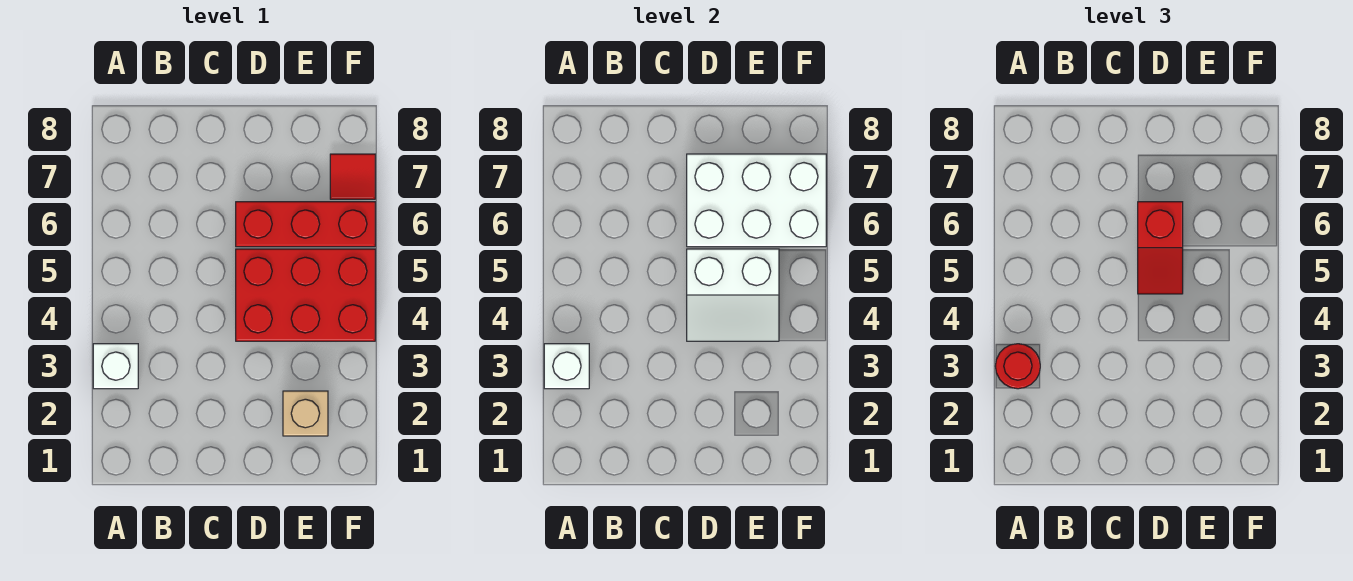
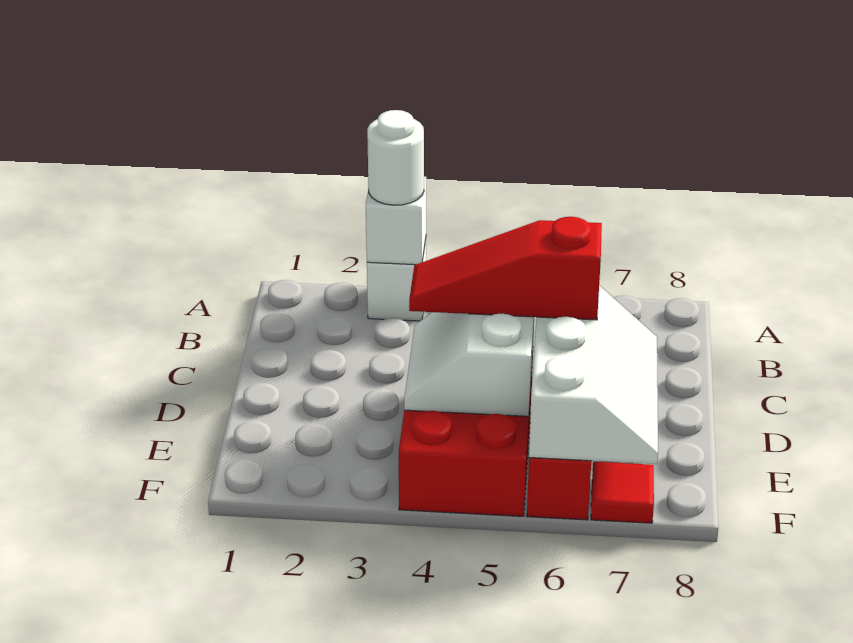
red 1x1 round brick [995,344,1040,389] -> white 1x1 round brick [367,110,424,205]
red 1x2 slope [1138,202,1183,294] -> red 1x3 slope [409,217,602,320]
white 2x3 brick [687,154,826,247] -> white 2x3 slope [529,285,658,464]
tan 1x1 brick [283,391,328,436] -> none

